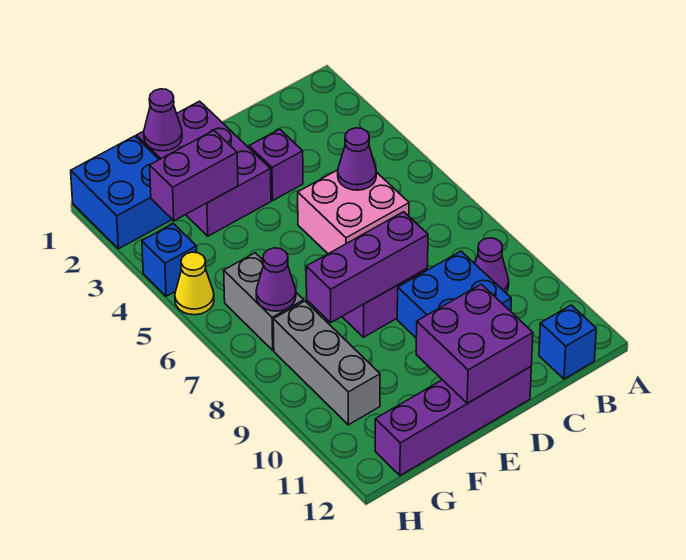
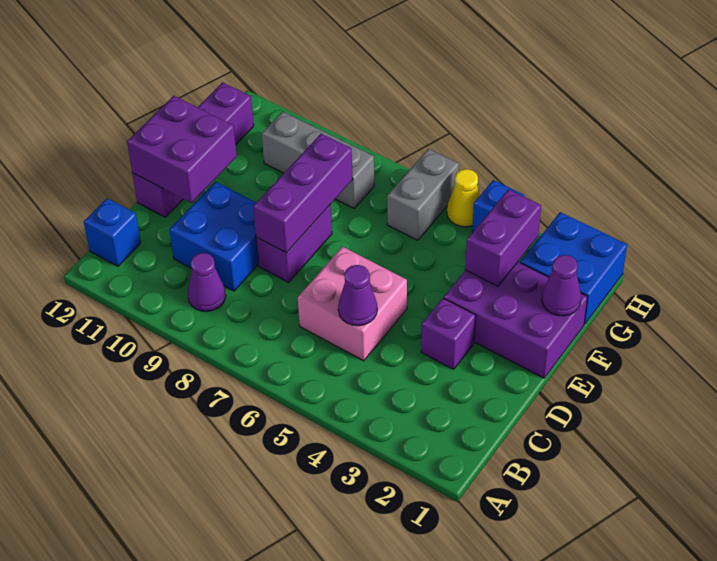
grey 1x2 brick [224,253,304,350] -> grey 1x2 brick turned to [387,149,459,240]
purple 1x1 cone [256,248,296,311] -> none

